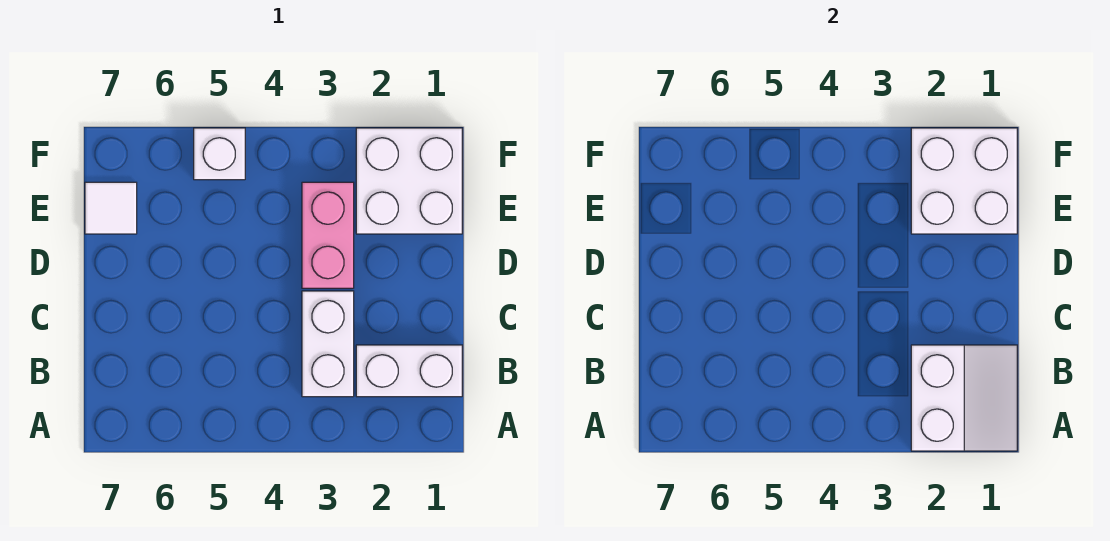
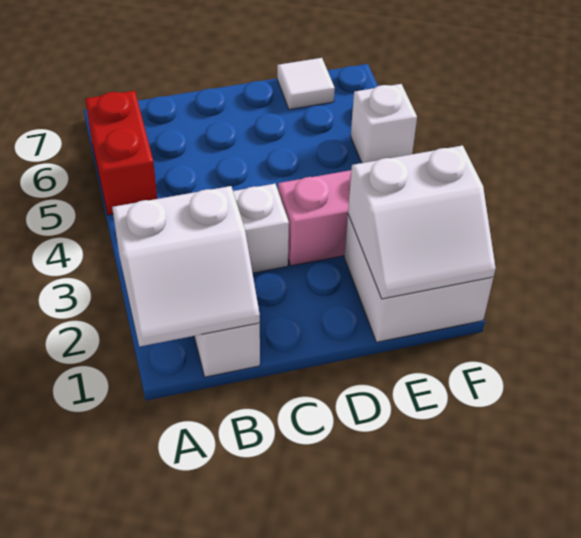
none -> red 1x2 brick [85,91,157,215]
white 2x2 brick [911,128,1017,234] -> white 2x2 slope [348,145,496,299]

